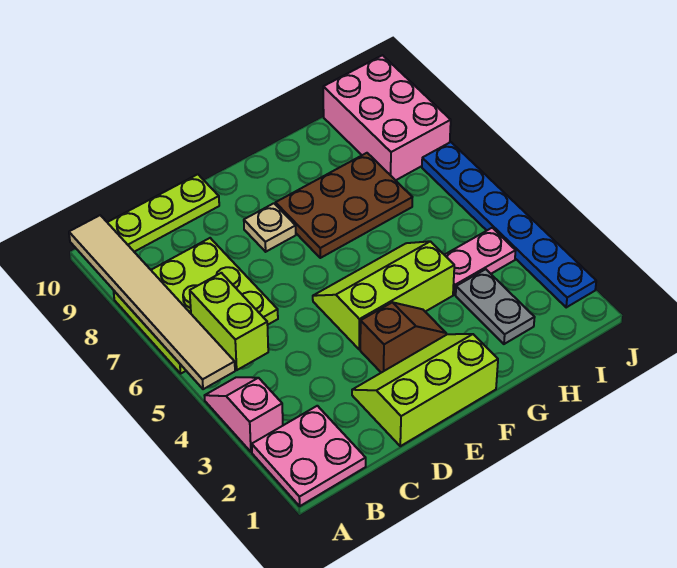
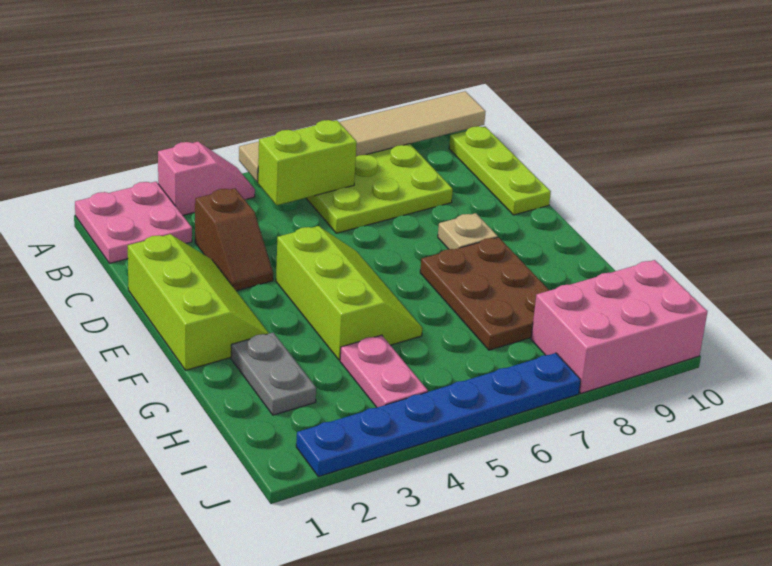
brown 1x2 slope [360,302,446,373] -> brown 1x2 slope moved to [195,188,273,291]
grey 1x2 plate [456,269,535,344] -> grey 1x2 plate turned to [231,333,316,415]

